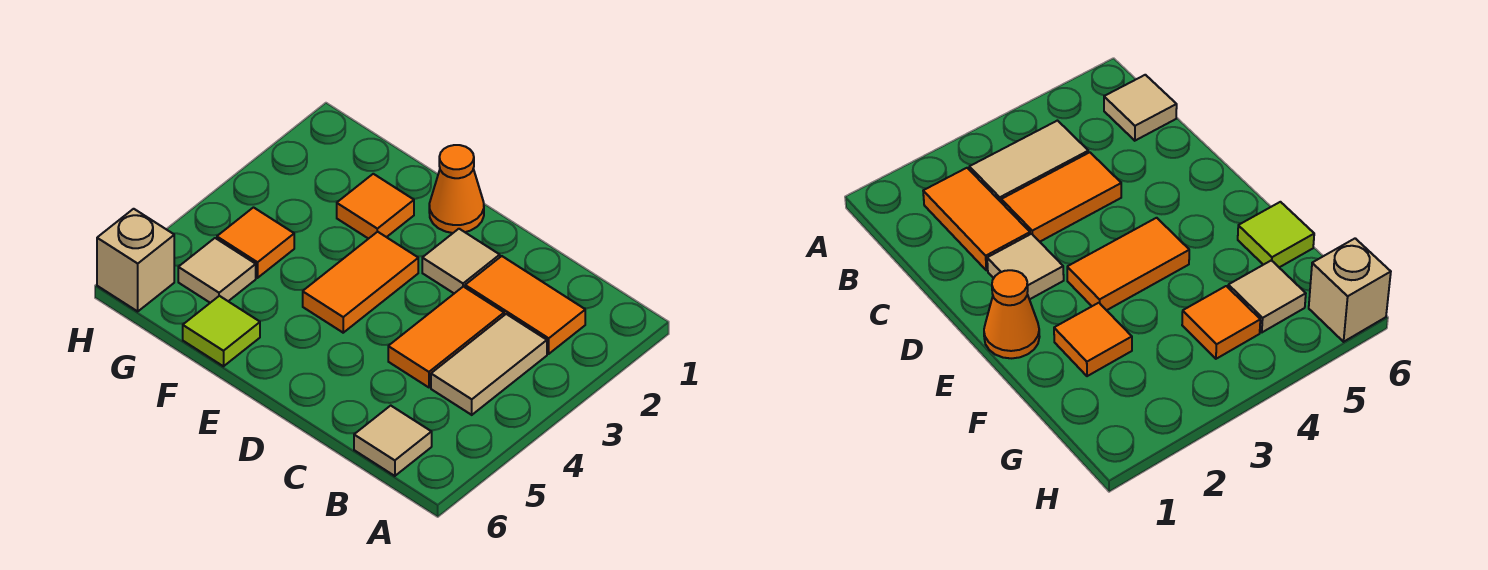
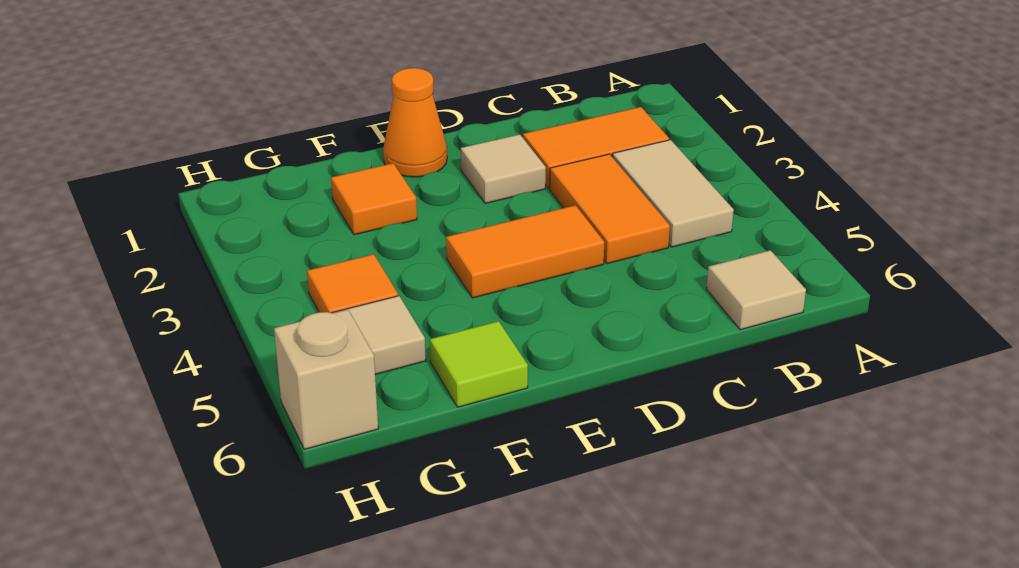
orange 1x2 tile [303,232,418,333] -> orange 1x2 tile turned to [446,205,604,298]

